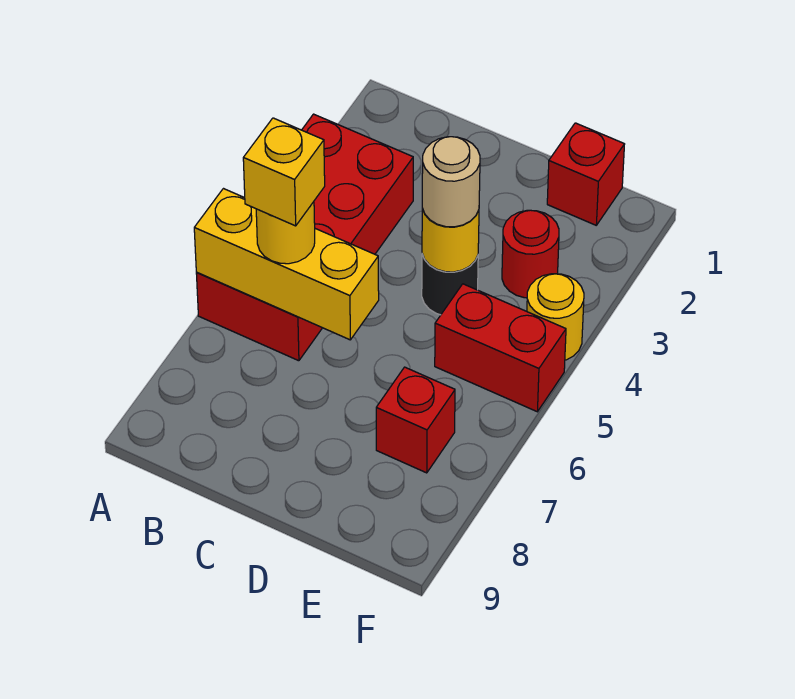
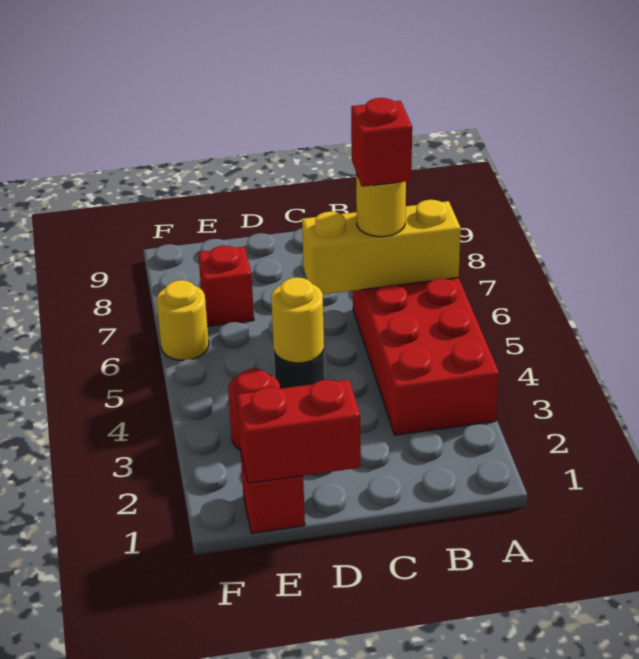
yellow 1x1 brick [243,118,325,226] -> red 1x1 brick [351,98,412,187]
tan 1x1 round brick [422,137,480,227] -> none
red 1x2 brick [435,284,566,412] -> red 1x2 brick moved to [237,380,361,483]
yellow 1x1 round brick [527,274,584,360] -> yellow 1x1 round brick moved to [157,280,209,360]

